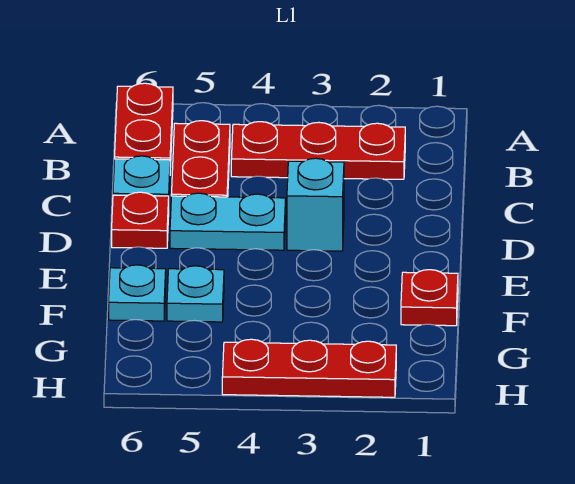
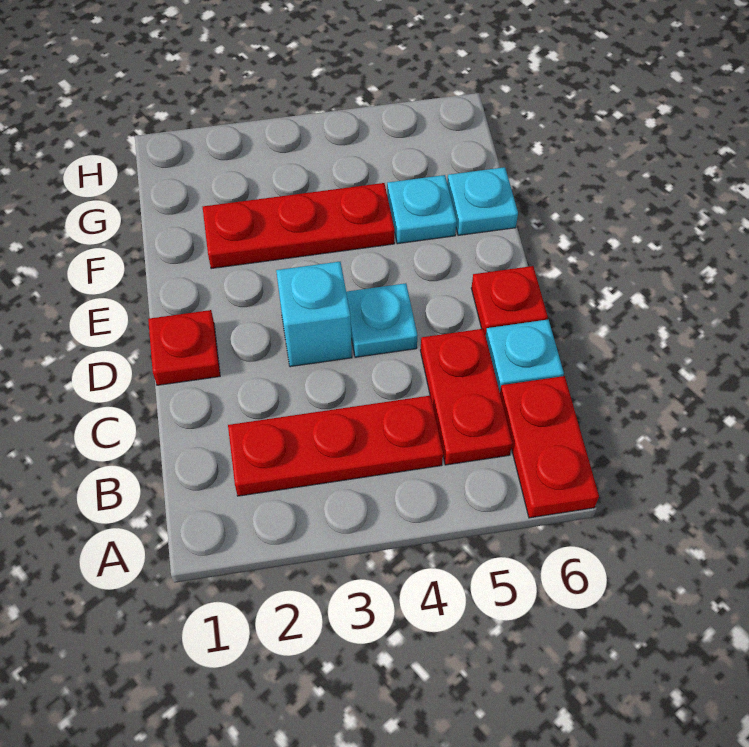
cyan 1x2 plate [170,193,286,250] -> cyan 1x1 plate [346,283,418,357]
red 1x1 plate [401,270,458,326] -> red 1x1 plate moved to [148,310,220,385]
red 1x3 plate [222,339,396,397] -> red 1x3 plate moved to [203,183,395,269]

